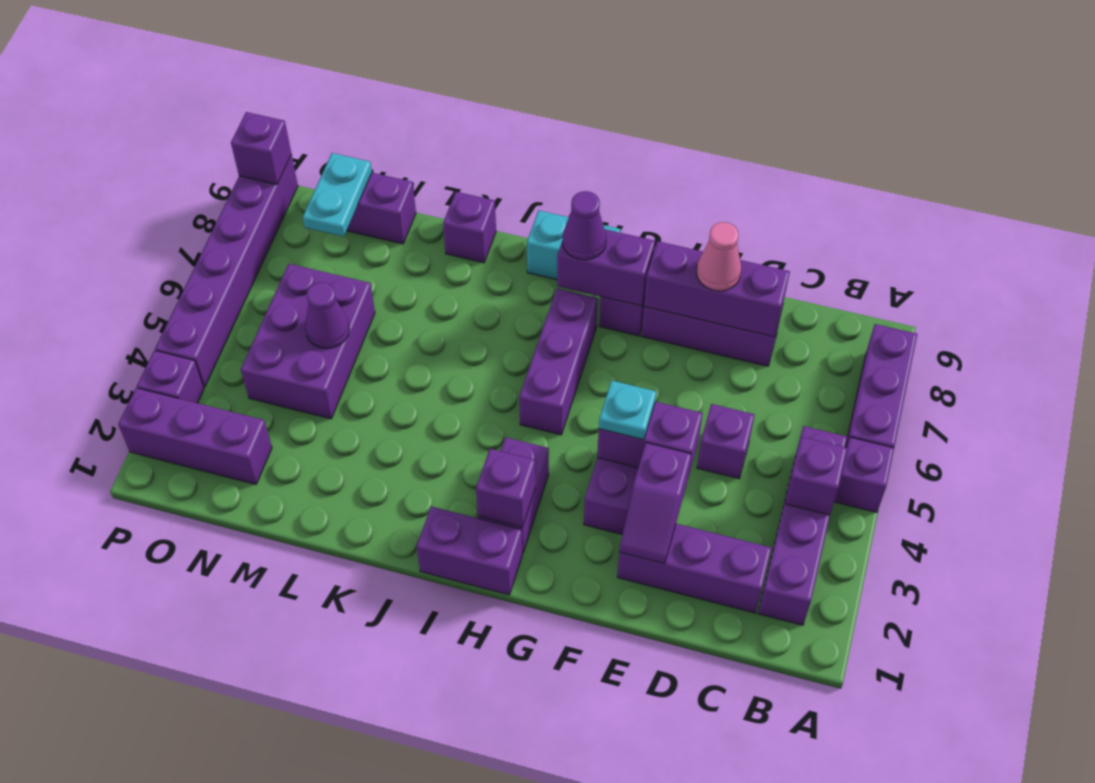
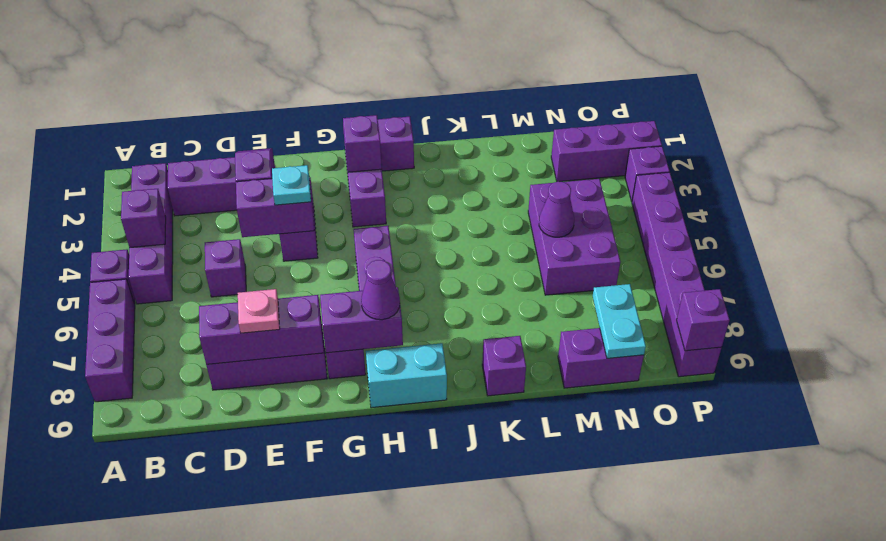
pink 1x1 cone [696,222,741,291] -> pink 1x1 plate [238,289,280,333]

